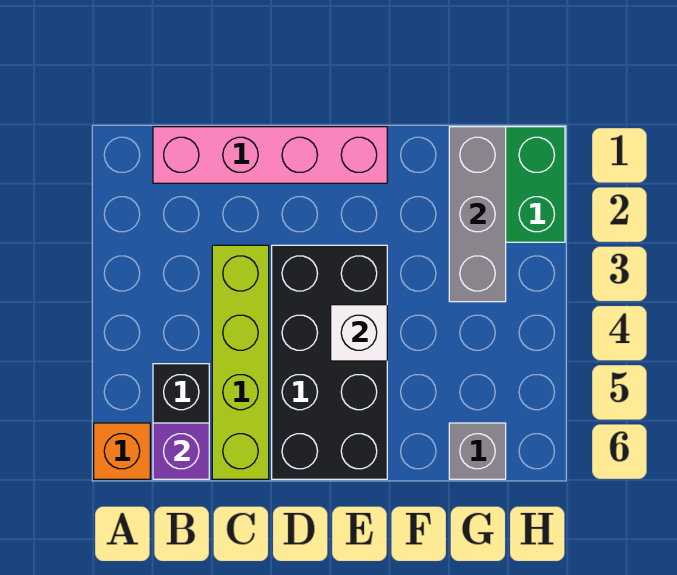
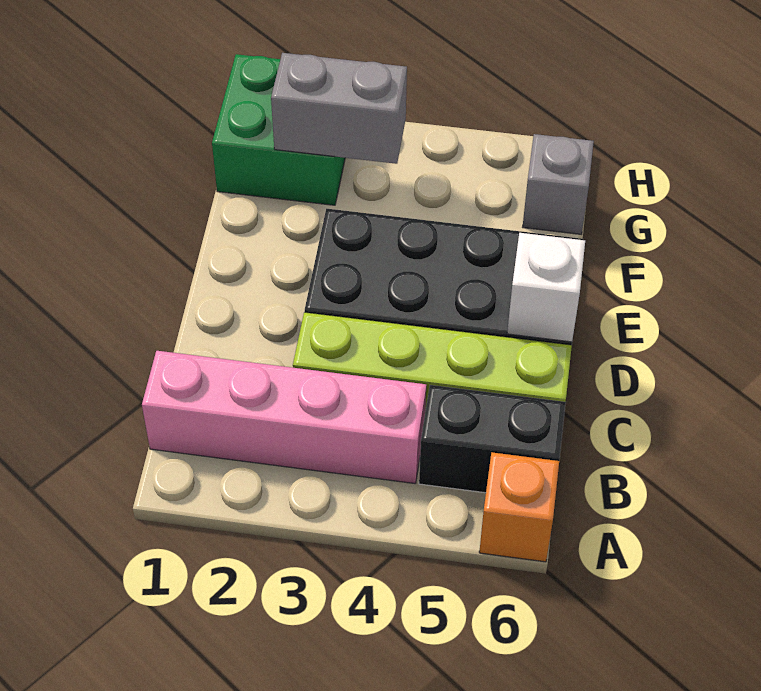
pink 1x4 brick [153,127,387,183] -> pink 1x4 brick turned to [142,351,426,483]
purple 1x1 brick [153,423,209,479] -> none
white 1x1 brick [331,305,387,361] -> white 1x1 brick moved to [507,233,585,342]
grey 1x3 brick [449,127,506,302] -> grey 1x2 brick [271,53,407,164]

